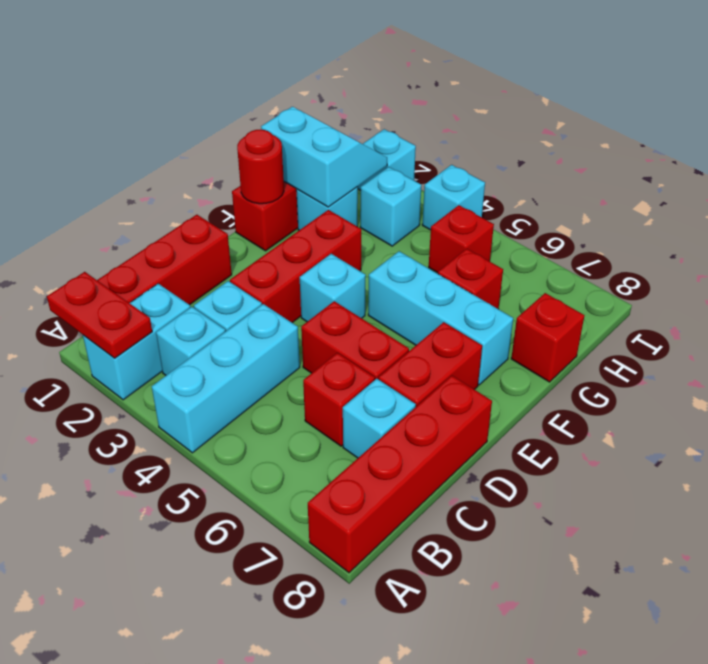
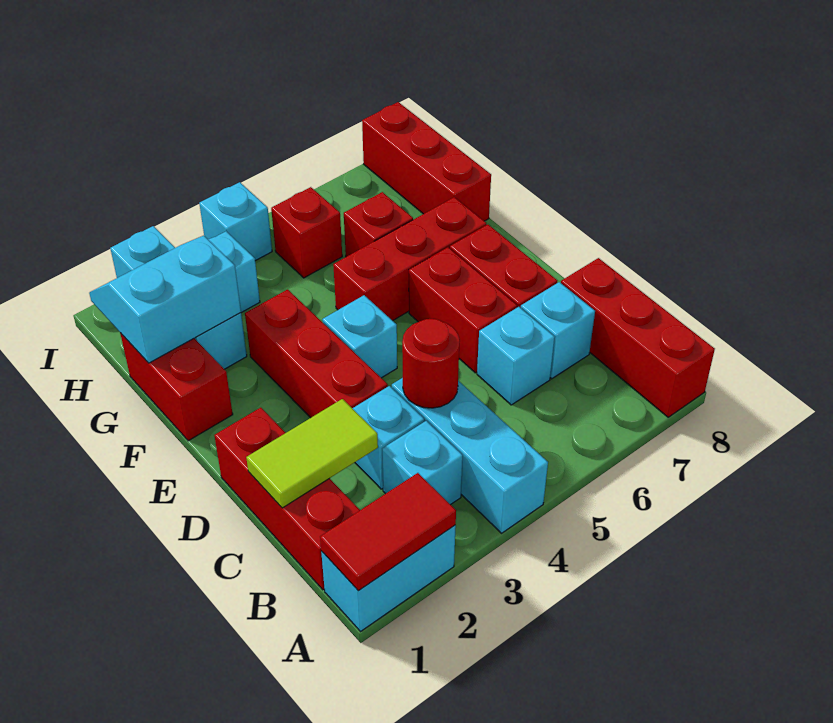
red 1x2 plate [47,272,152,358] -> red 1x2 tile [320,473,456,591]
cyan 1x2 brick [83,284,191,400] -> cyan 1x2 brick turned to [321,525,456,631]
red 1x4 brick [308,376,492,573] -> red 1x3 brick [561,258,715,417]
none -> lime 1x2 tile [246,399,378,508]
red 1x1 brick [303,353,375,446] -> cyan 1x1 brick [477,307,555,405]
red 1x2 brick [301,301,409,379] -> red 1x2 brick turned to [409,247,517,373]
red 1x1 round brick [237,130,284,204] -> red 1x1 round brick moved to [402,319,460,408]
cyan 1x3 brick [368,251,513,385] -> red 1x3 brick [333,197,486,321]
red 1x1 brick [511,293,584,382] -> red 1x3 brick [362,102,491,221]

